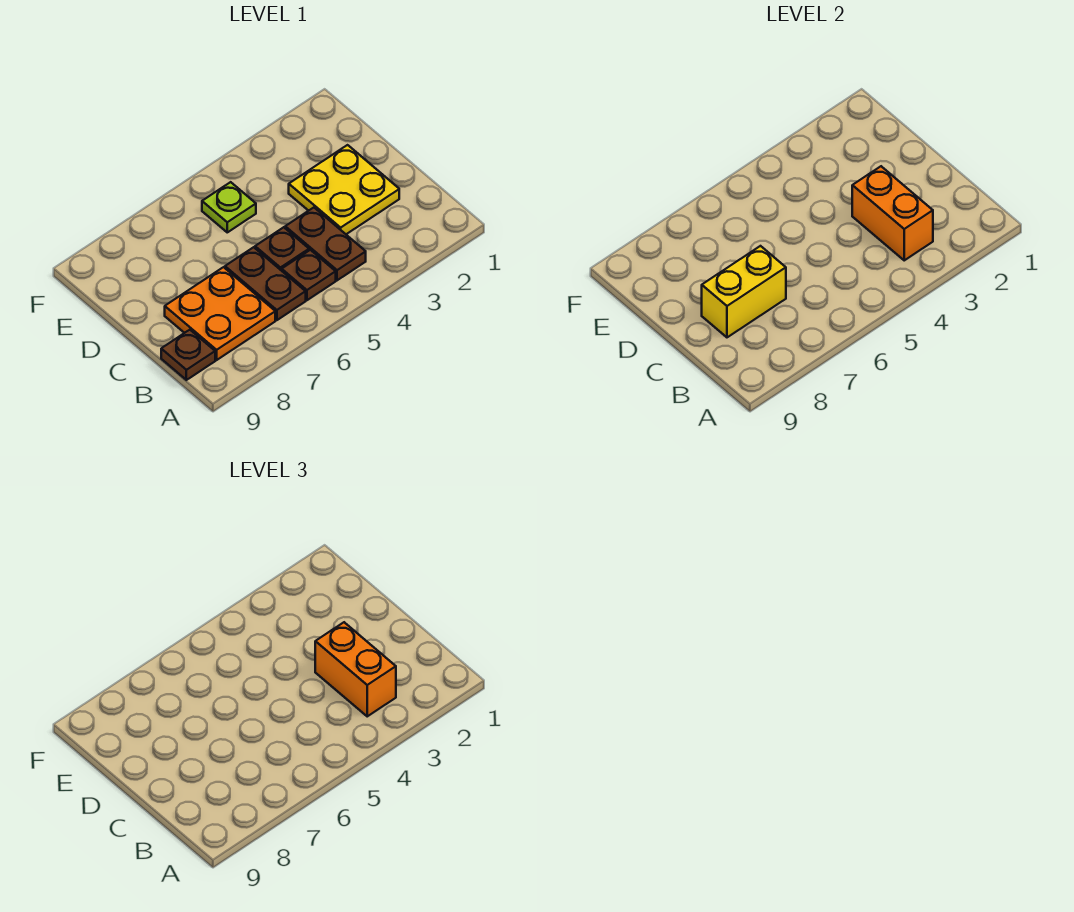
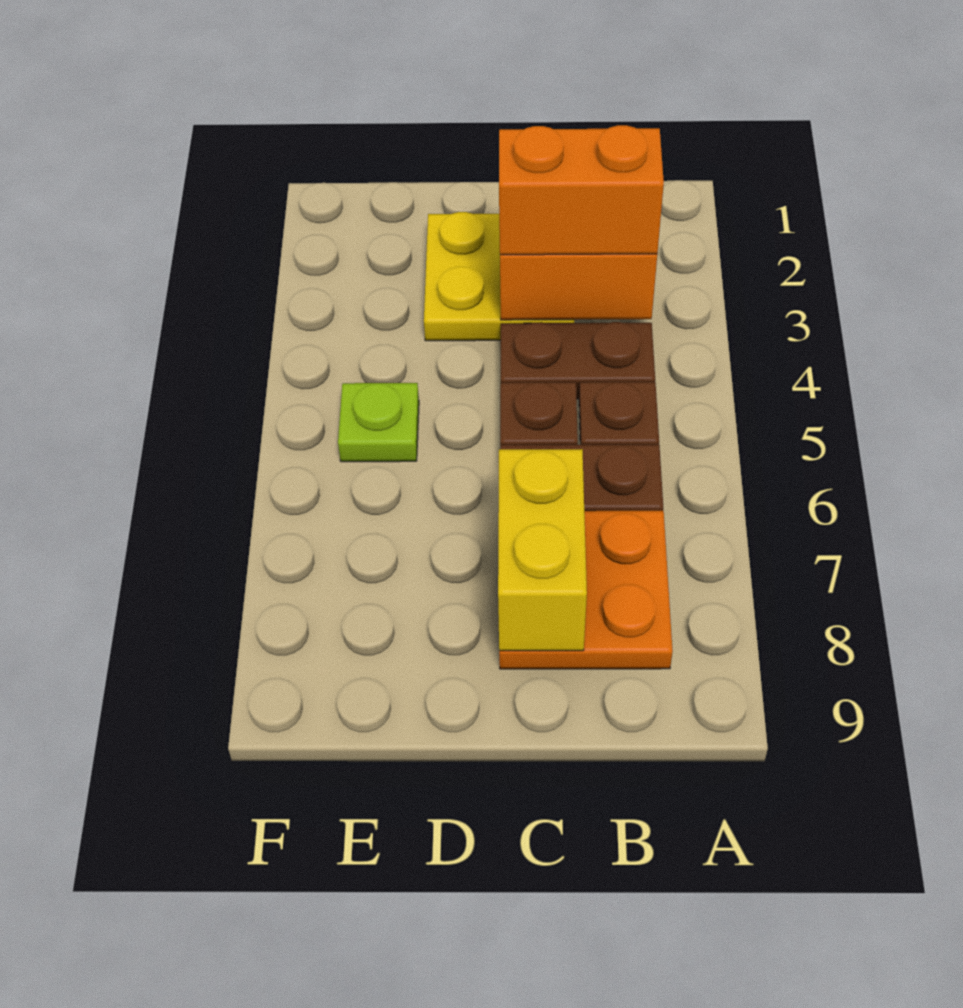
brown 1x1 plate [161,330,215,380] -> none

